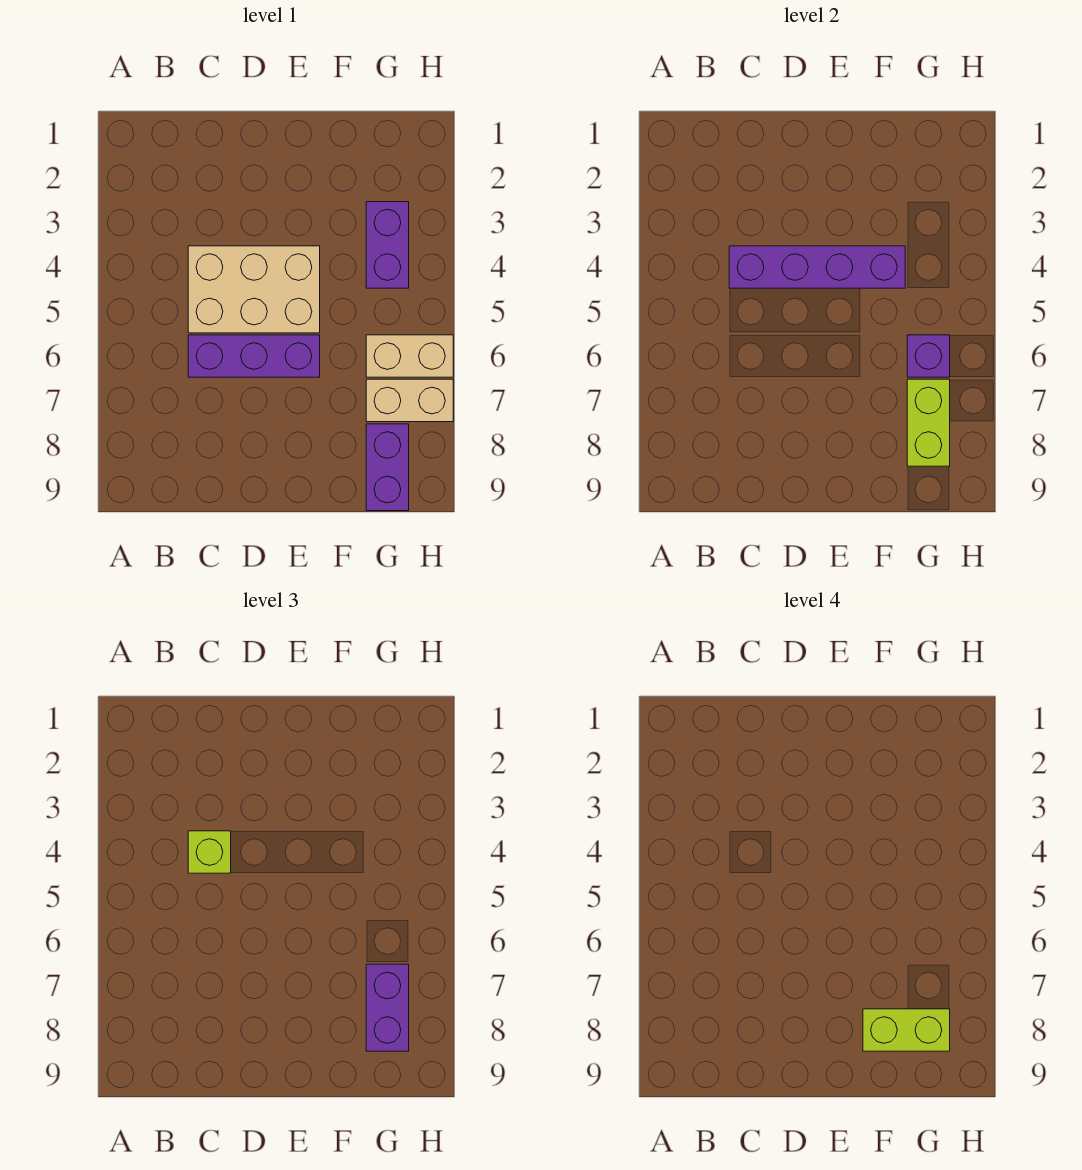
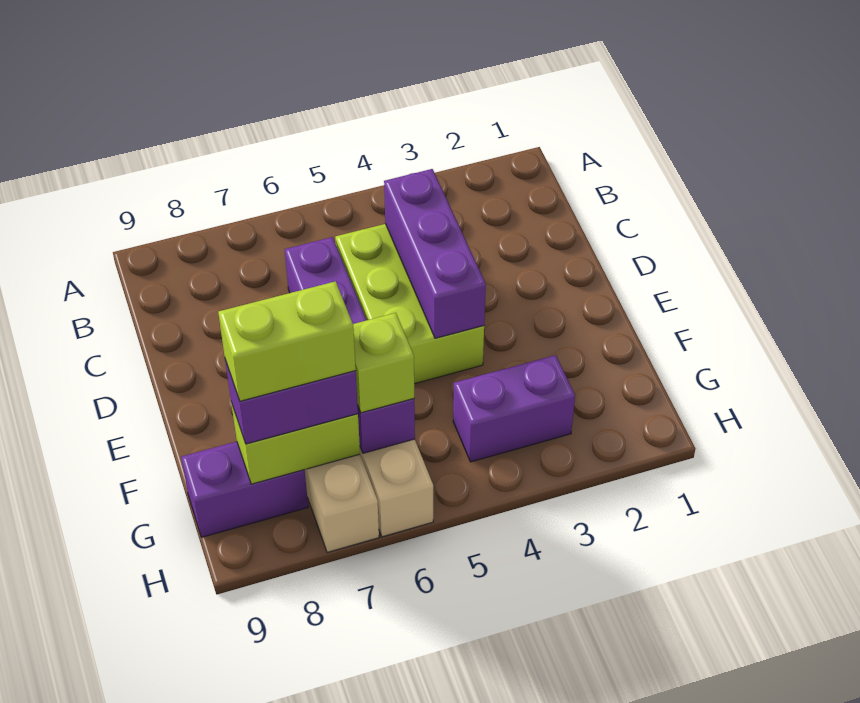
tan 2x3 brick [188,246,320,333] -> lime 2x3 brick [335,224,484,384]
purple 1x4 brick [729,246,905,288] -> purple 1x3 brick [384,169,486,338]
lime 1x1 brick [188,831,231,873] -> lime 1x1 brick moved to [353,313,414,413]
lime 1x2 brick [863,1009,950,1051] -> lime 1x2 brick turned to [218,281,356,401]

